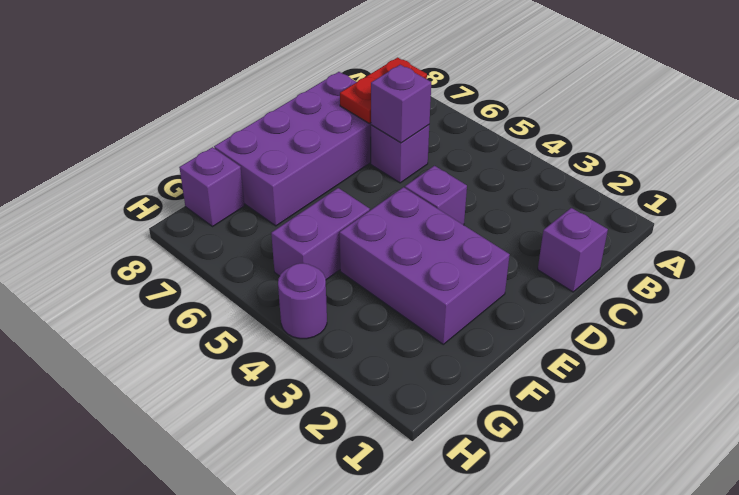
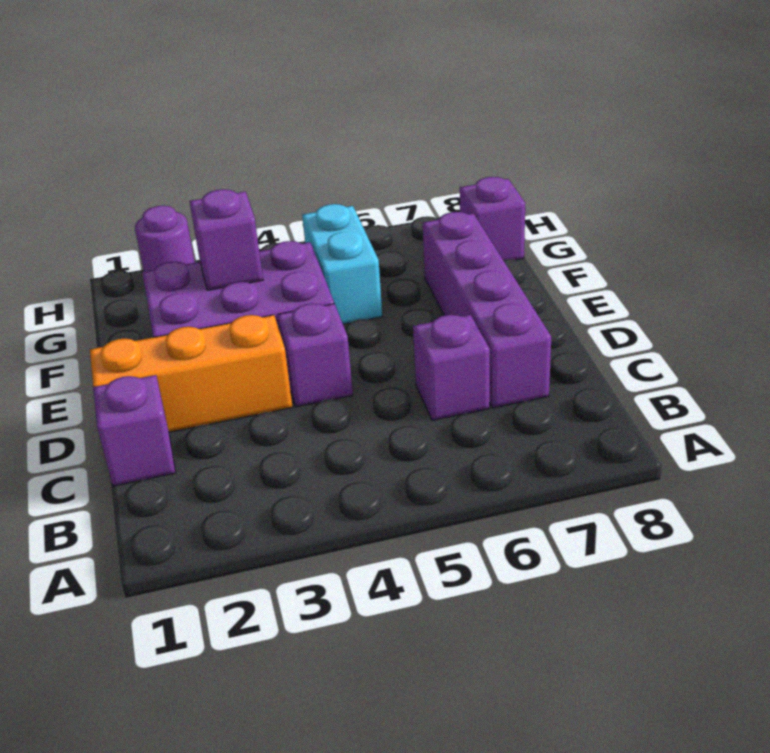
red 1x2 plate [340,57,427,123] -> none
purple 1x1 brick [371,65,431,143] -> purple 1x1 brick moved to [189,189,263,290]
purple 2x4 brick [214,72,371,226] -> purple 1x4 brick [423,212,551,408]
none -> orange 1x3 brick [90,315,292,432]
purple 1x2 brick [271,188,370,280] -> cyan 1x2 brick [302,204,382,324]
purple 1x1 round brick [278,263,327,339] -> purple 1x1 round brick moved to [135,206,195,272]

